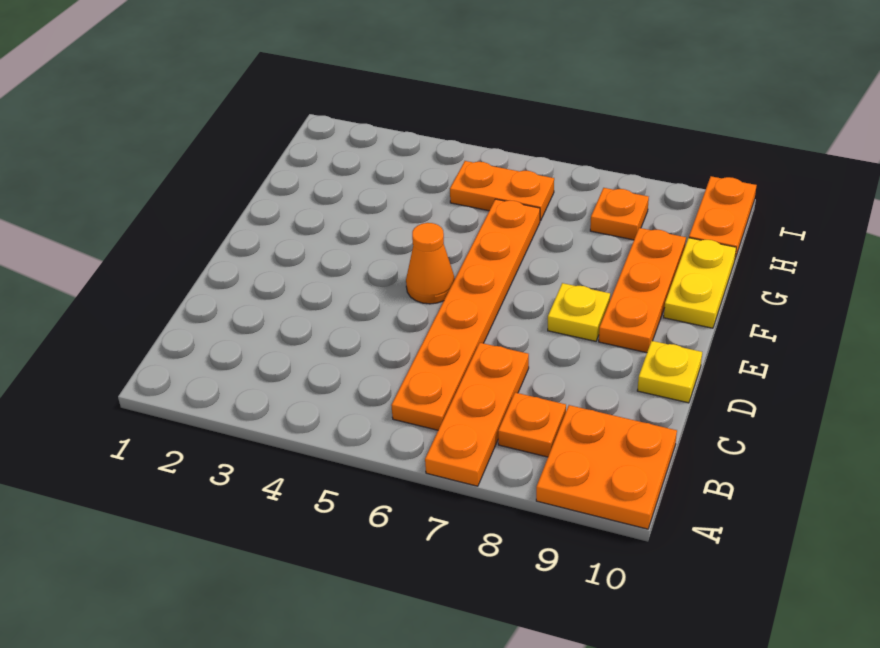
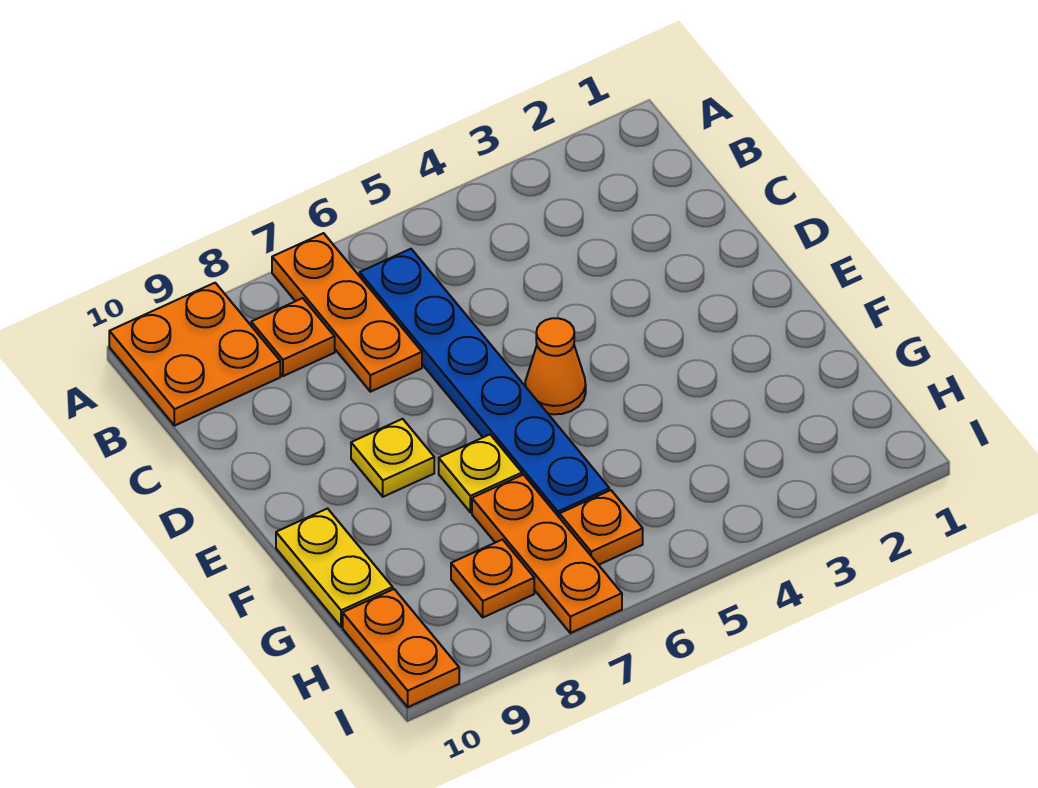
orange 1x6 plate [391,199,540,430] -> blue 1x6 plate [360,249,609,517]
yellow 1x1 plate [637,341,702,403] -> yellow 1x1 plate moved to [439,435,522,512]
orange 1x3 plate [599,228,686,353] -> orange 1x3 plate moved to [472,475,622,633]
orange 1x2 plate [450,161,554,221] -> orange 1x1 plate [559,490,643,565]

